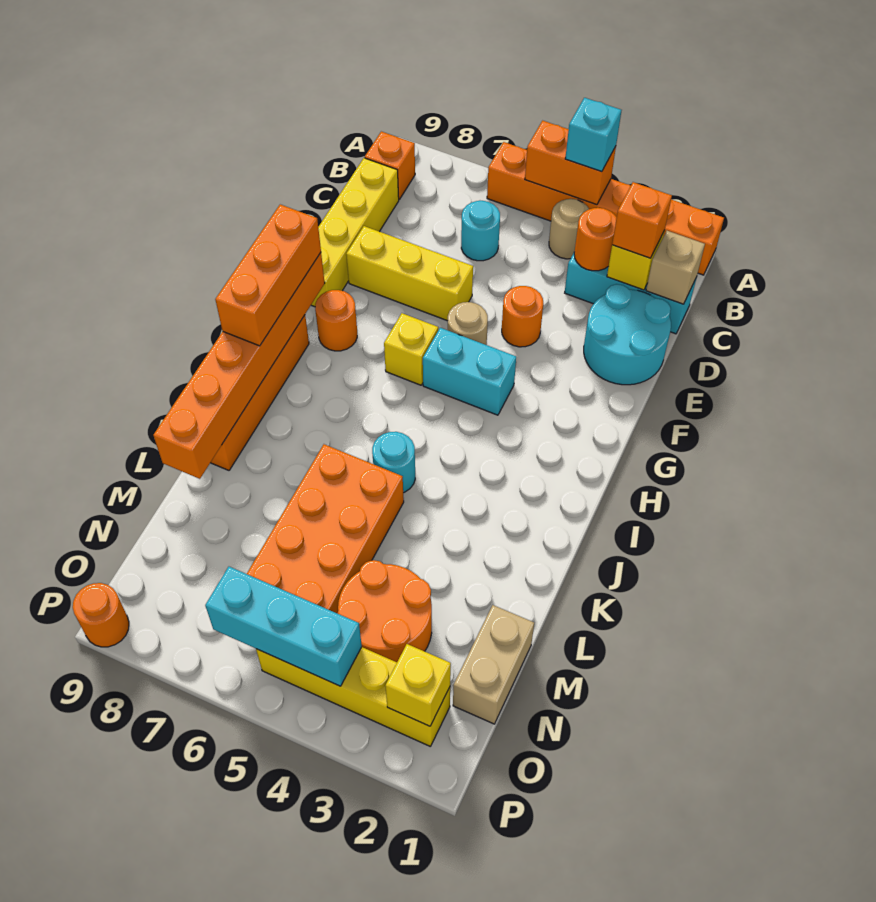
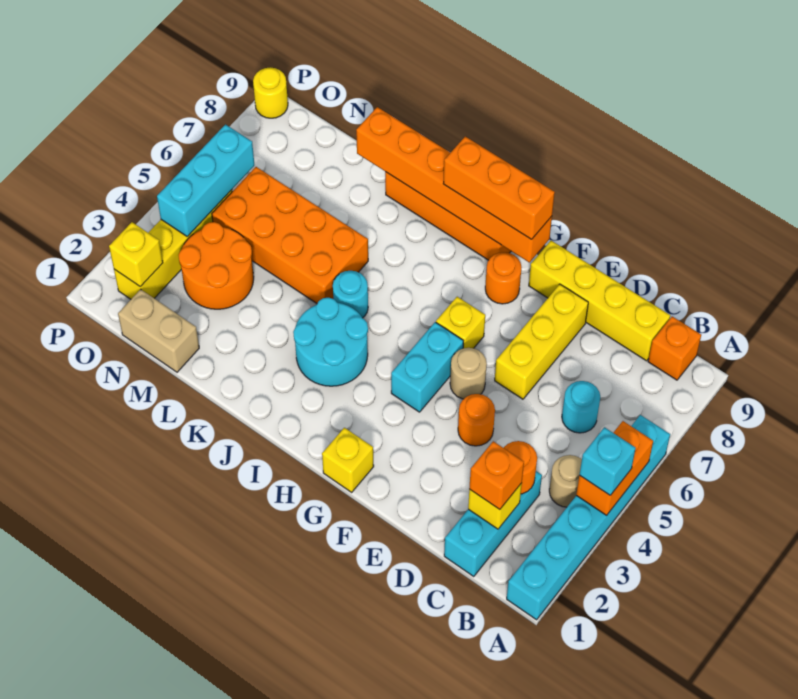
orange 1x6 brick [487,142,724,275] -> cyan 1x6 brick [507,415,670,620]
tan 1x1 brick [646,231,705,304] -> none
cyan 2x2 round brick [584,284,671,385] -> cyan 2x2 round brick moved to [293,298,368,386]
none -> yellow 1x1 brick [322,428,374,492]
orange 1x1 round brick [73,583,129,647] -> yellow 1x1 round brick [253,67,288,118]

